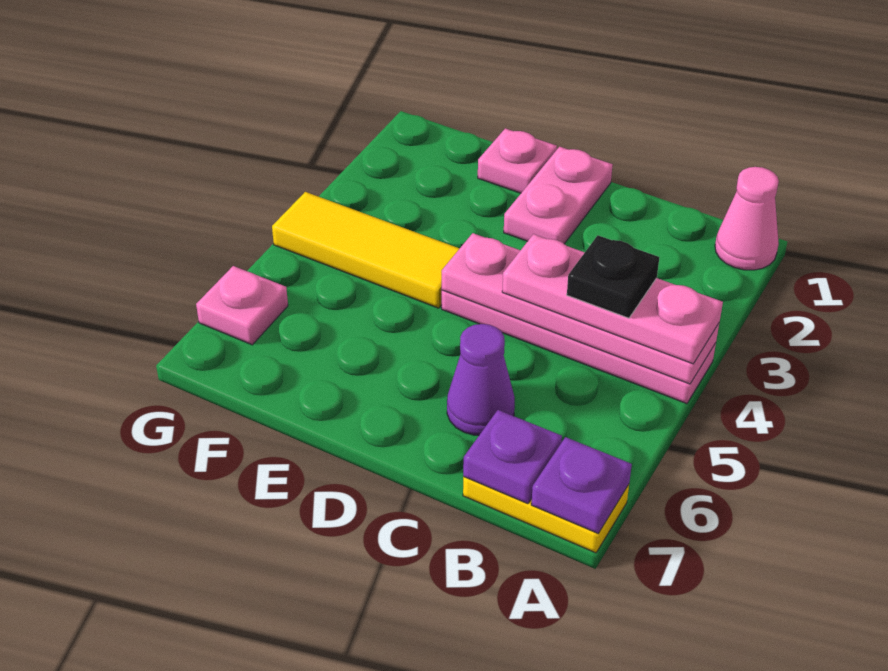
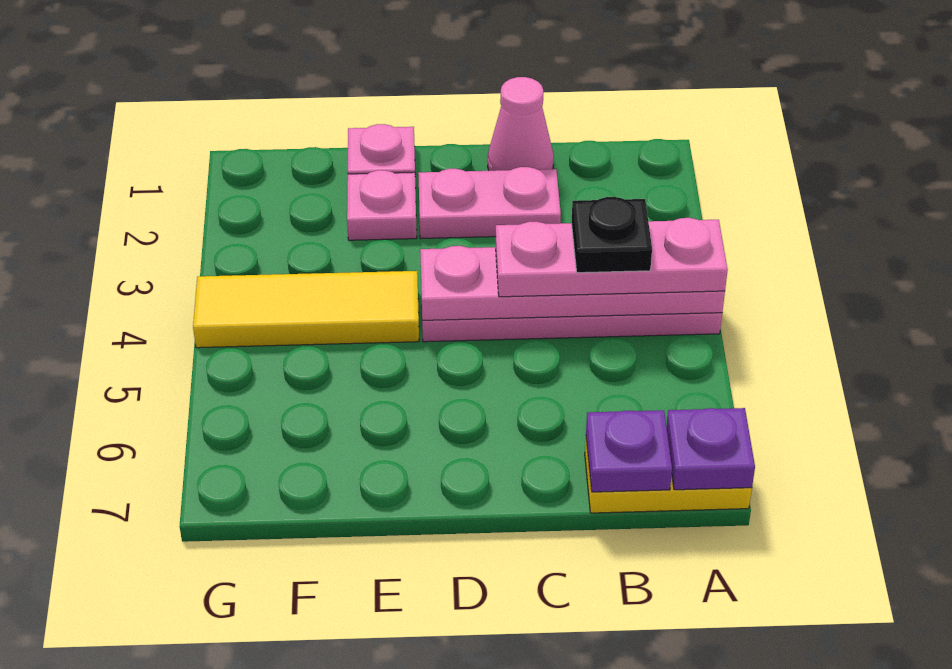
pink 1x1 cone [715,167,779,270] -> pink 1x1 cone moved to [488,77,554,171]
purple 1x1 cone [447,324,515,435] -> none
pink 1x2 plate [504,147,613,244] -> pink 1x2 plate turned to [418,167,561,239]
pink 1x1 plate [196,266,288,345] -> pink 1x1 plate moved to [347,170,417,240]

